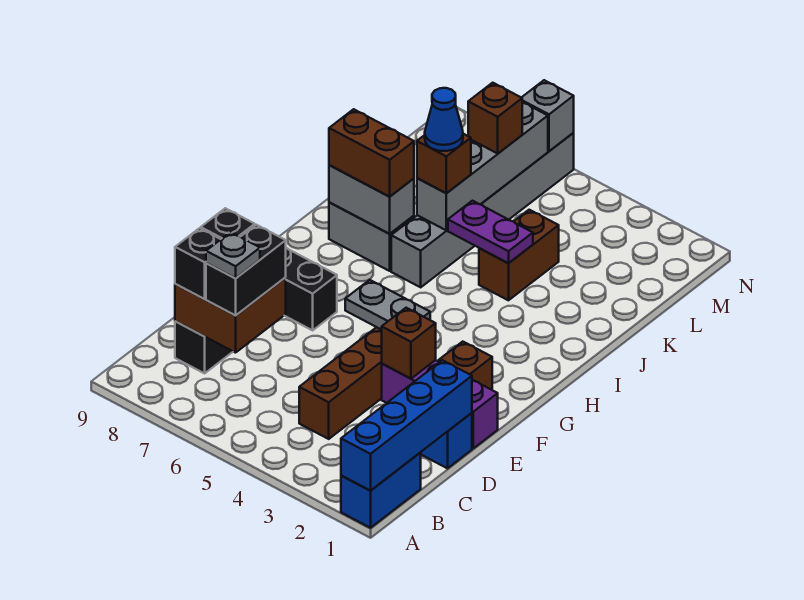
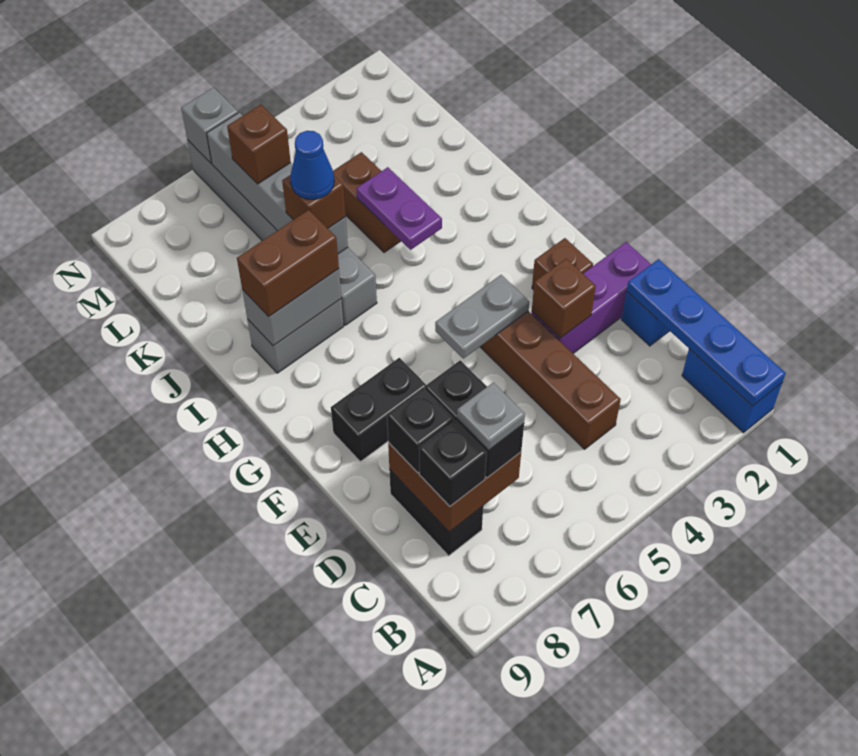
blue 1x4 brick [341,360,472,491] -> blue 1x4 plate [627,259,786,406]
purple 1x2 plate [448,201,533,263] -> purple 1x2 plate turned to [356,167,442,250]

